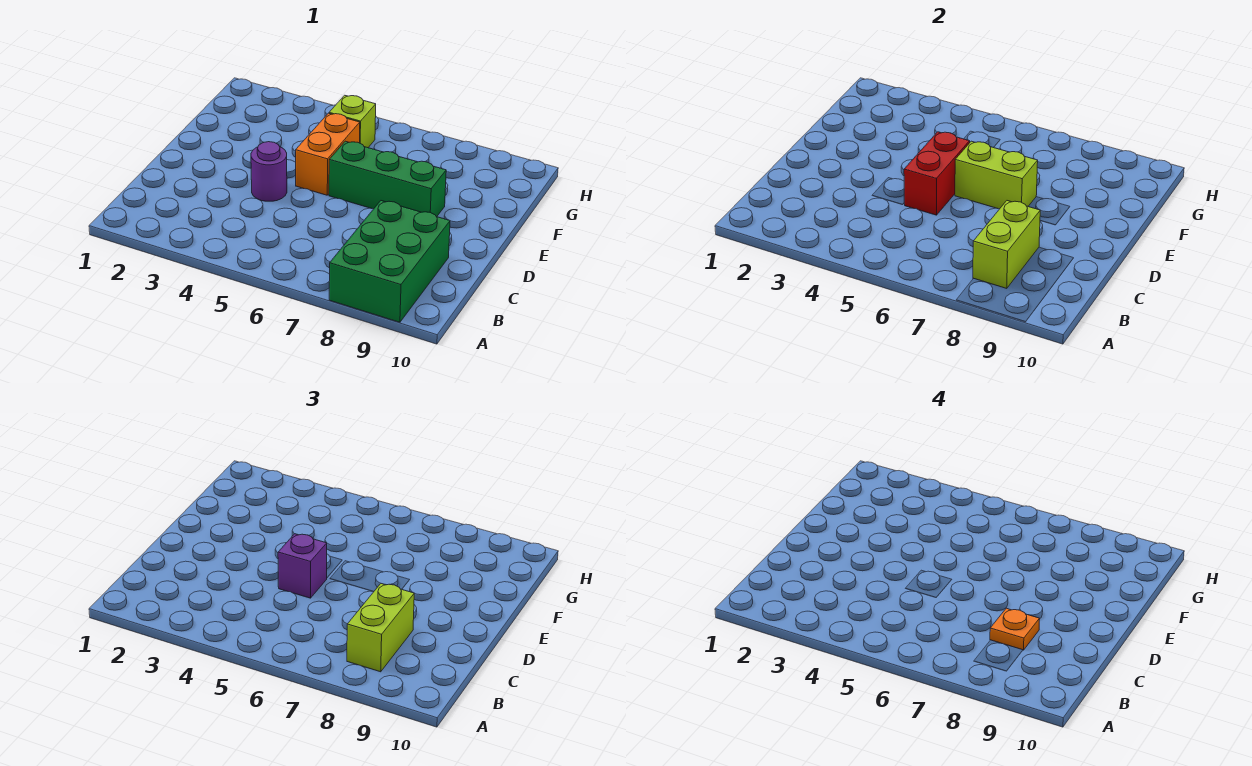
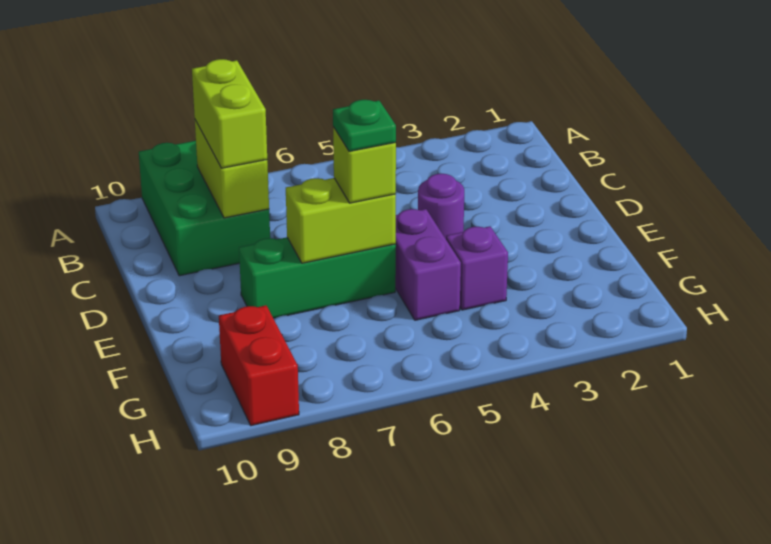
orange 1x1 plate [990,608,1040,650] -> none
red 1x2 brick [904,132,970,215] -> red 1x2 brick moved to [219,305,299,426]
purple 1x1 brick [278,534,327,598] -> purple 1x1 brick moved to [446,226,508,310]
orange 1x2 brick [296,113,360,195] -> purple 1x2 brick [395,209,461,320]
none -> green 1x1 plate [333,100,396,151]
lime 1x1 brick [329,95,376,148] -> lime 1x1 brick moved to [333,127,396,203]

